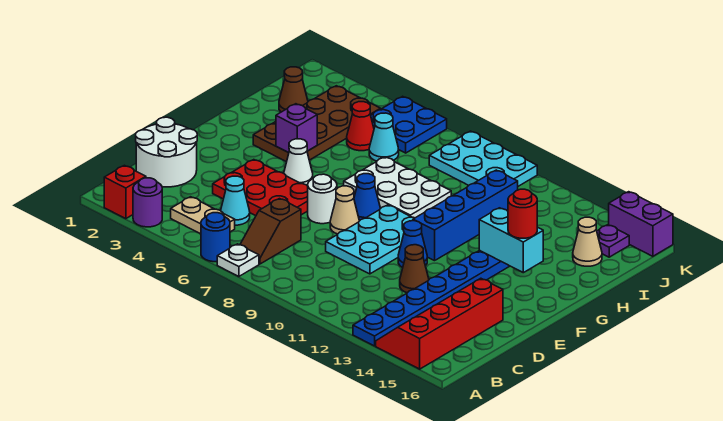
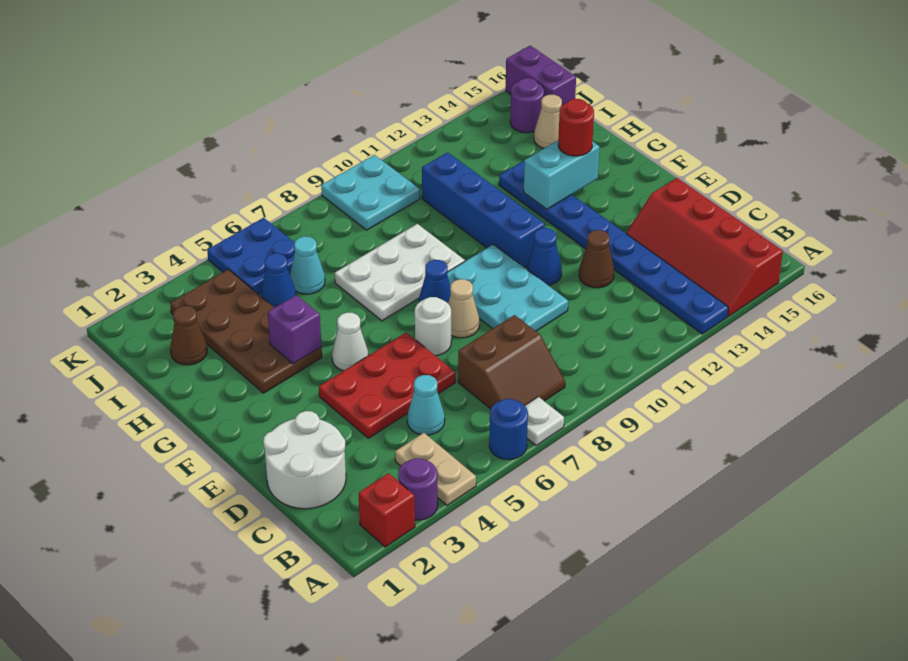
tan 1x2 plate [171,197,235,234] -> tan 1x2 plate turned to [395,433,476,505]
brown 1x2 slope [240,199,301,264] -> brown 2x2 slope [458,315,565,409]
red 1x1 cone [347,102,374,151] -> blue 1x1 cone [260,253,296,308]
cyan 2x3 plate [429,131,537,186] -> cyan 2x2 plate [321,155,420,230]
purple 1x1 plate [597,225,629,257] -> purple 1x1 round brick [510,78,544,133]
purple 1x2 brick [609,192,673,256] -> purple 1x2 brick turned to [506,46,576,105]

